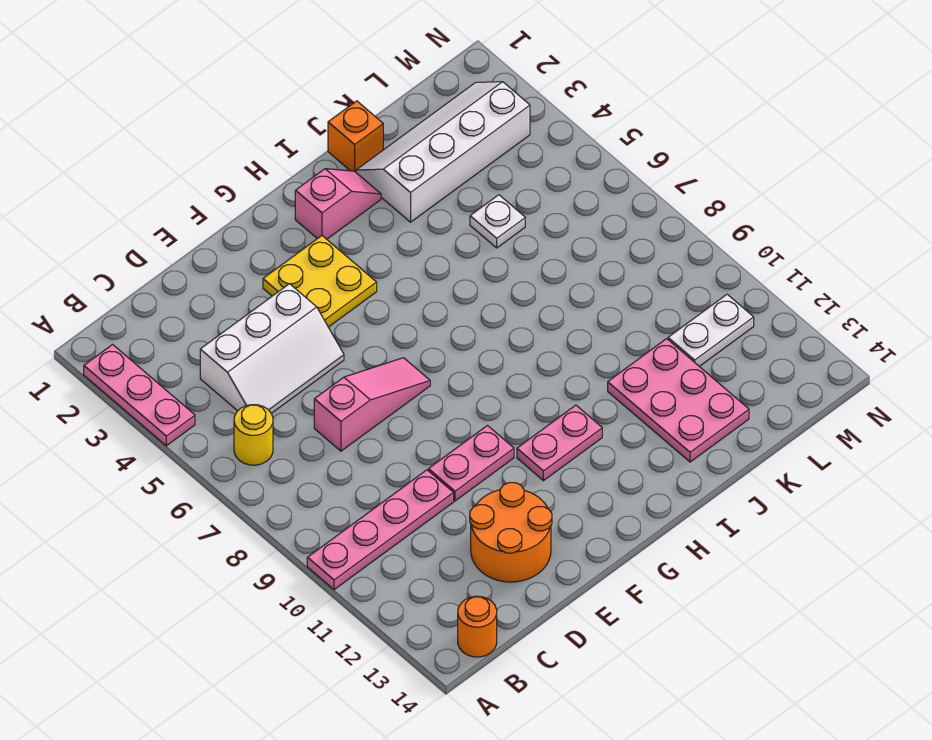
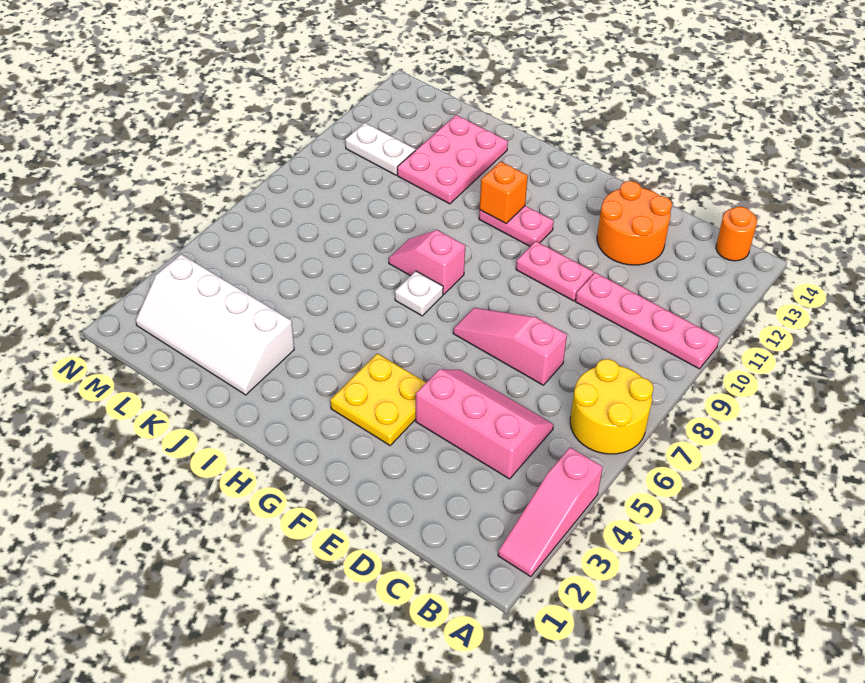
pink 1x3 plate [84,345,195,446] -> pink 1x3 slope [498,448,603,577]
yellow 1x1 round brick [234,405,273,465] -> yellow 2x2 round brick [570,359,653,454]
white 2x3 slope [200,284,344,413] -> pink 2x3 slope [416,369,554,479]
pink 1x2 slope [295,169,381,239] -> pink 1x2 slope moved to [389,230,465,294]
orange 1x1 brick [328,101,383,172] -> orange 1x1 brick moved to [479,162,528,223]
white 1x1 plate [470,195,525,248] -> white 1x1 plate moved to [395,271,443,316]

